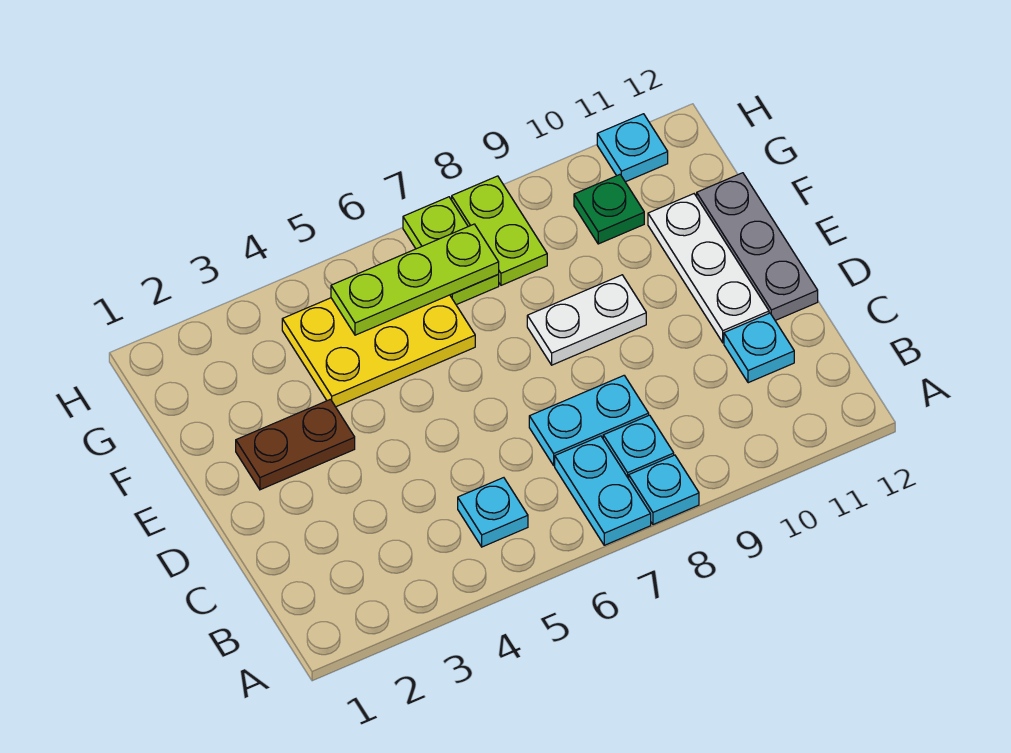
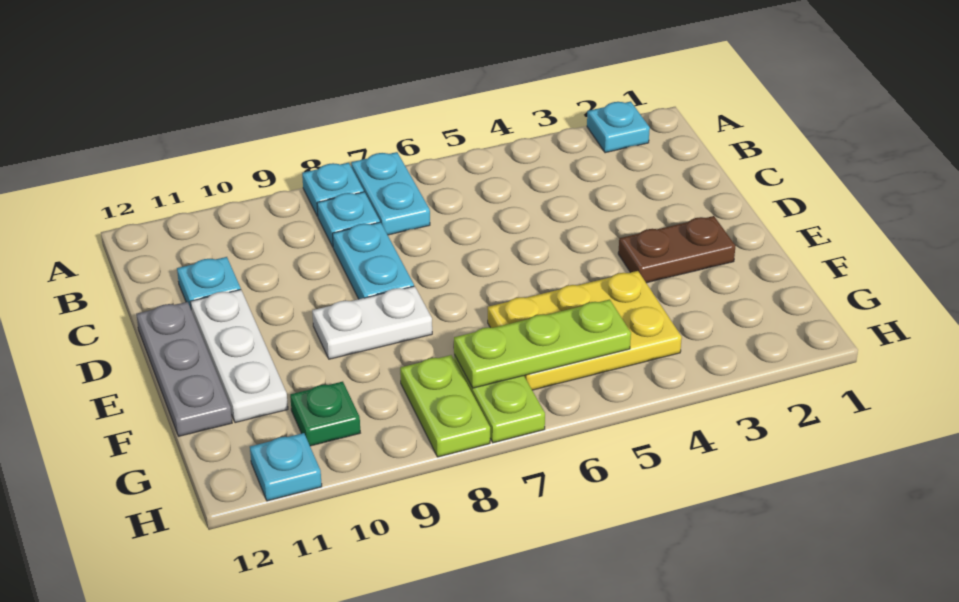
cyan 1x1 plate [458,478,528,547] -> cyan 1x1 plate moved to [587,102,650,153]
cyan 1x2 plate [529,376,649,465] -> cyan 1x2 plate turned to [333,222,414,299]

